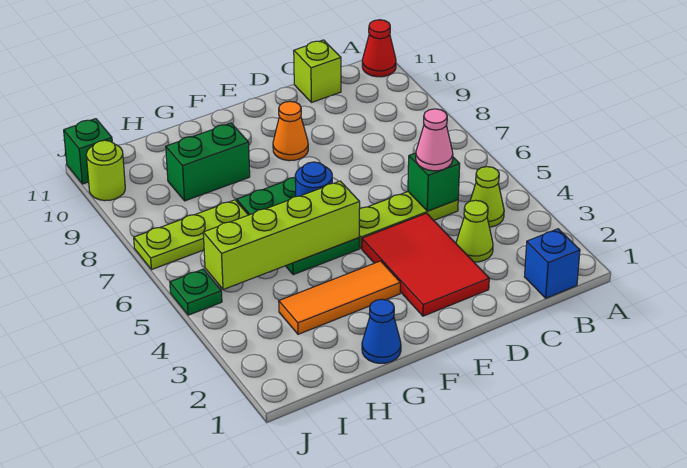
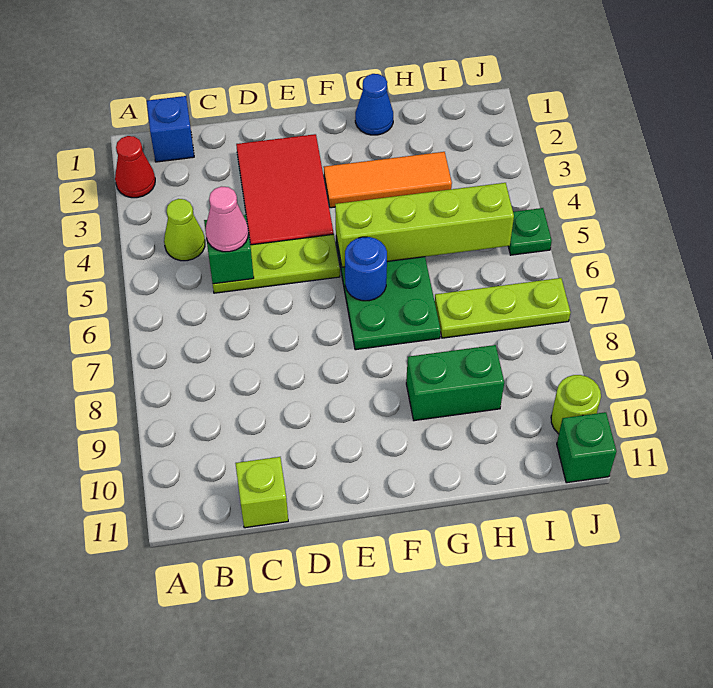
red 1x1 cone [362,20,396,77] -> red 1x1 cone moved to [115,136,155,198]
lime 1x1 cone [456,200,493,262] -> none
orange 1x1 cone [273,101,308,161] -> none

